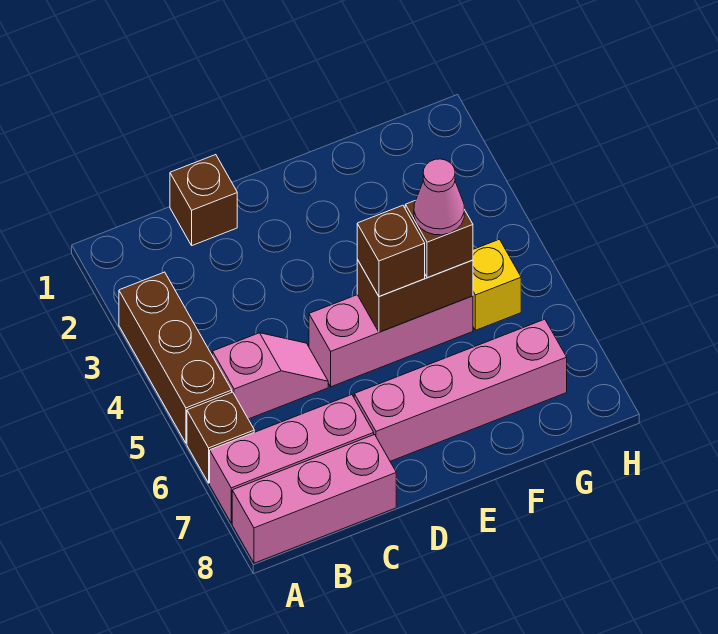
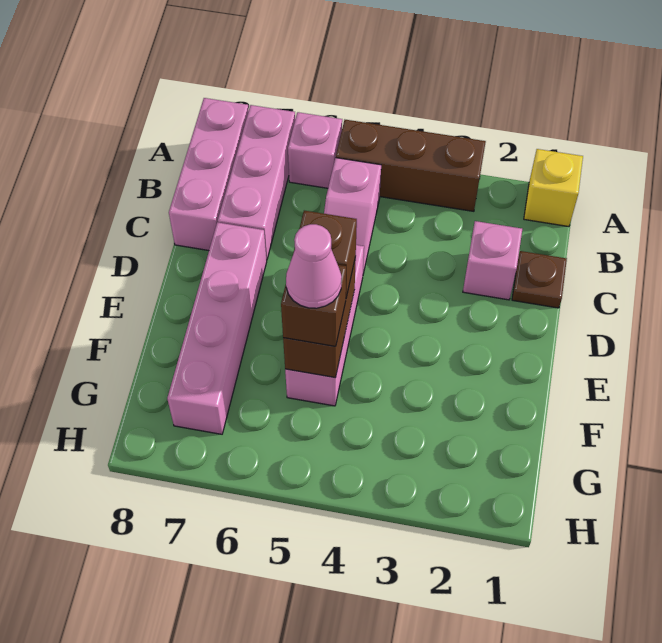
brown 1x1 brick [187,392,254,483] -> pink 1x1 brick [288,112,342,188]
brown 1x1 brick [170,155,237,245] -> brown 1x1 plate [512,251,567,308]
none -> pink 1x1 brick [463,221,522,300]
yellow 1x1 brick [473,239,521,330] -> yellow 1x1 brick moved to [524,149,583,227]

